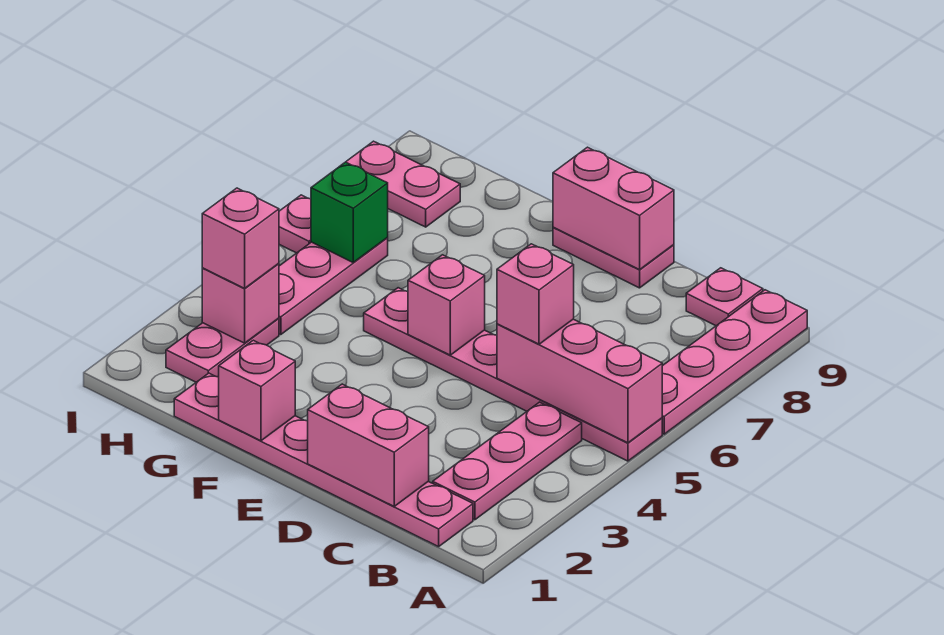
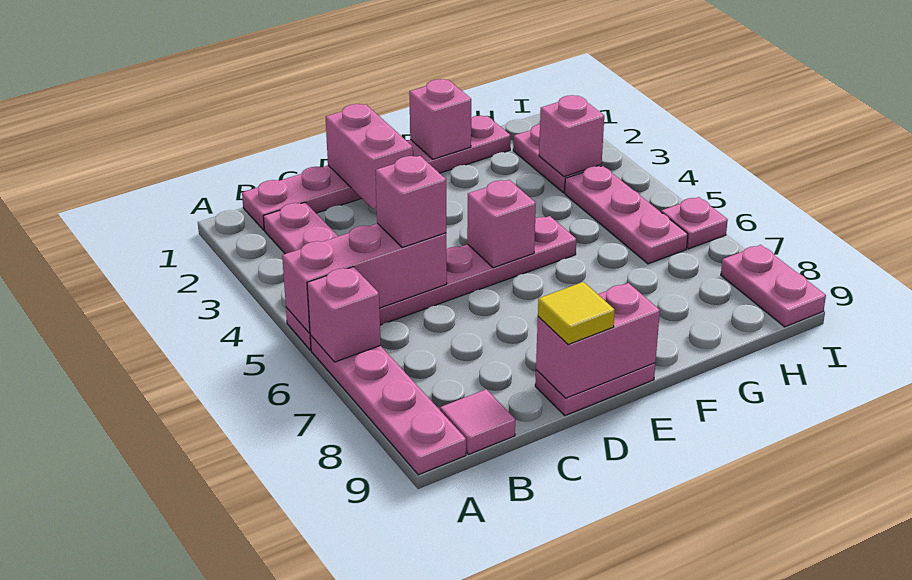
pink 1x1 plate [686,268,763,326] -> pink 1x1 tile [440,389,515,455]
pink 1x2 brick [308,384,429,506] -> pink 1x2 brick turned to [326,104,413,209]
none -> yellow 1x1 tile [538,282,615,345]
pink 1x1 brick [202,188,279,288] -> pink 1x1 brick moved to [307,267,381,362]
green 1x1 brick [311,162,388,262] -> none
pink 1x2 plate [346,141,460,227] -> pink 1x2 plate turned to [721,245,826,327]

